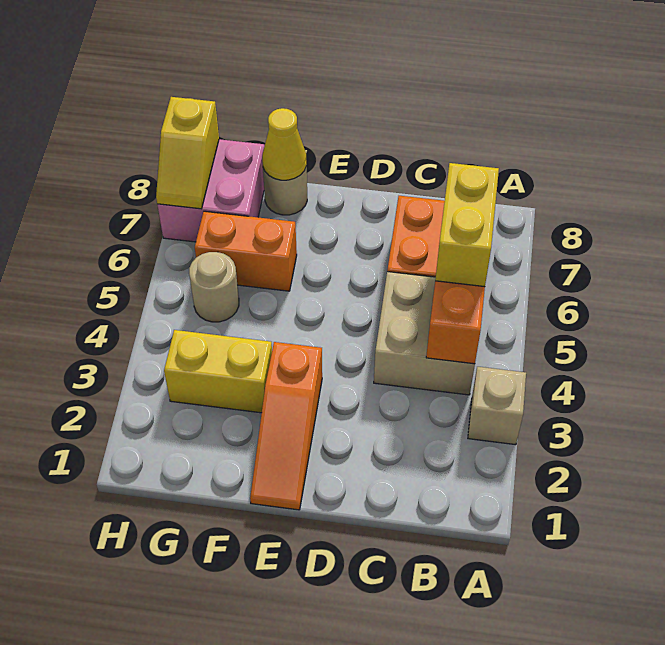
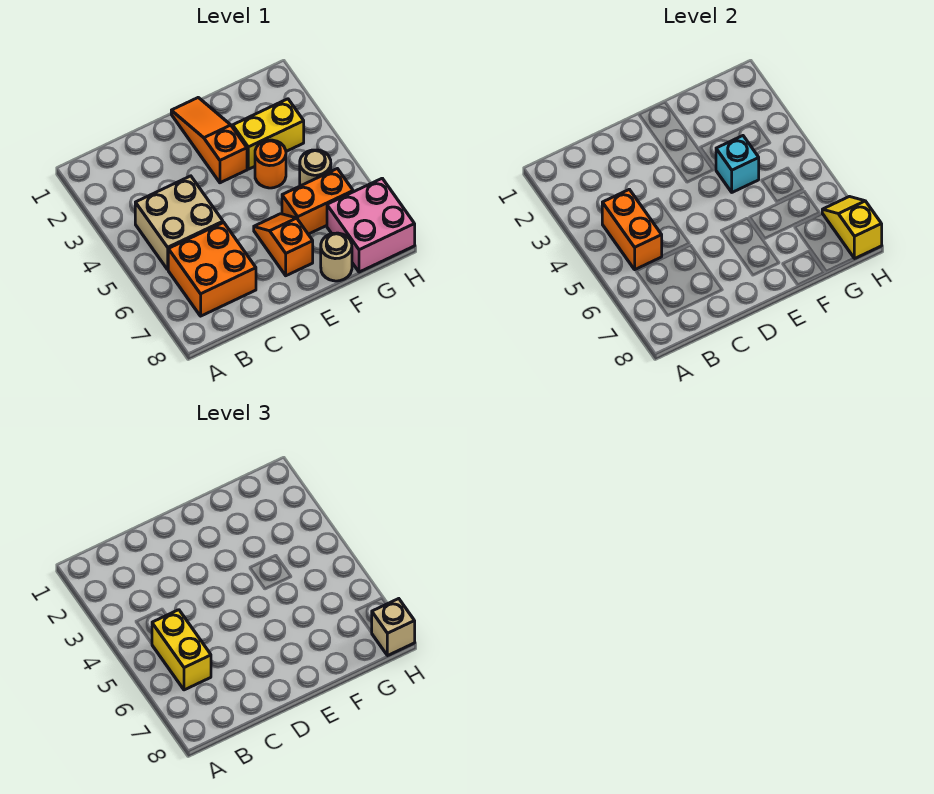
tan 1x1 brick [468,367,526,445] -> tan 1x1 brick moved to [372,599,415,656]
none -> orange 1x2 slope [254,214,313,276]
none -> orange 1x1 round brick [255,140,286,188]
none -> cyan 1x1 brick [716,136,759,192]
yellow 1x1 cone [262,108,307,180] -> none

